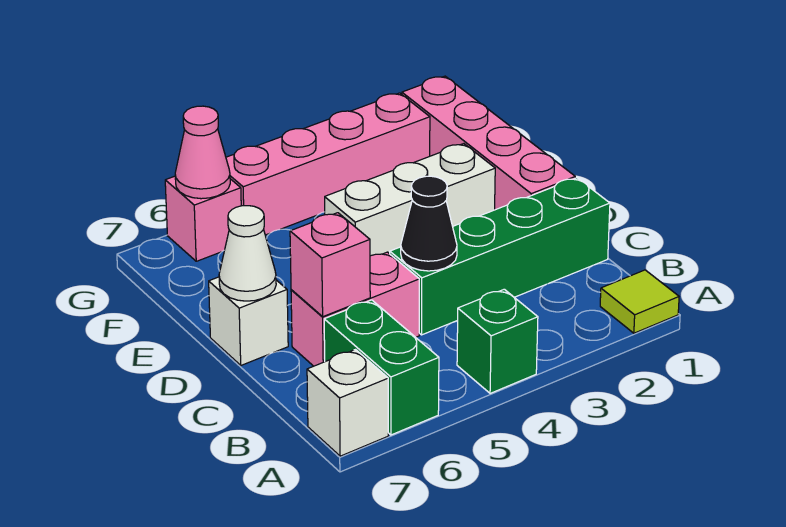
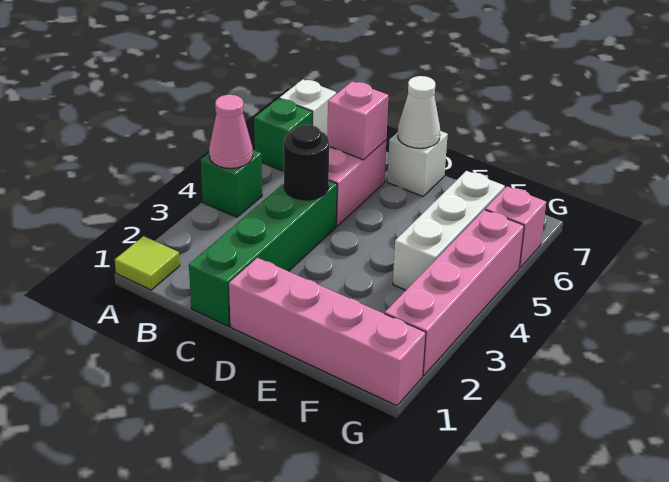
green 1x2 brick [324,300,439,435] -> green 1x1 brick [254,99,312,171]
black 1x1 cone [401,176,457,271] -> black 1x1 round brick [284,125,329,200]
white 1x3 brick [325,144,495,256] -> white 1x3 brick moved to [393,171,505,290]
pink 1x1 cone [175,106,230,199] -> pink 1x1 cone moved to [209,95,253,169]

